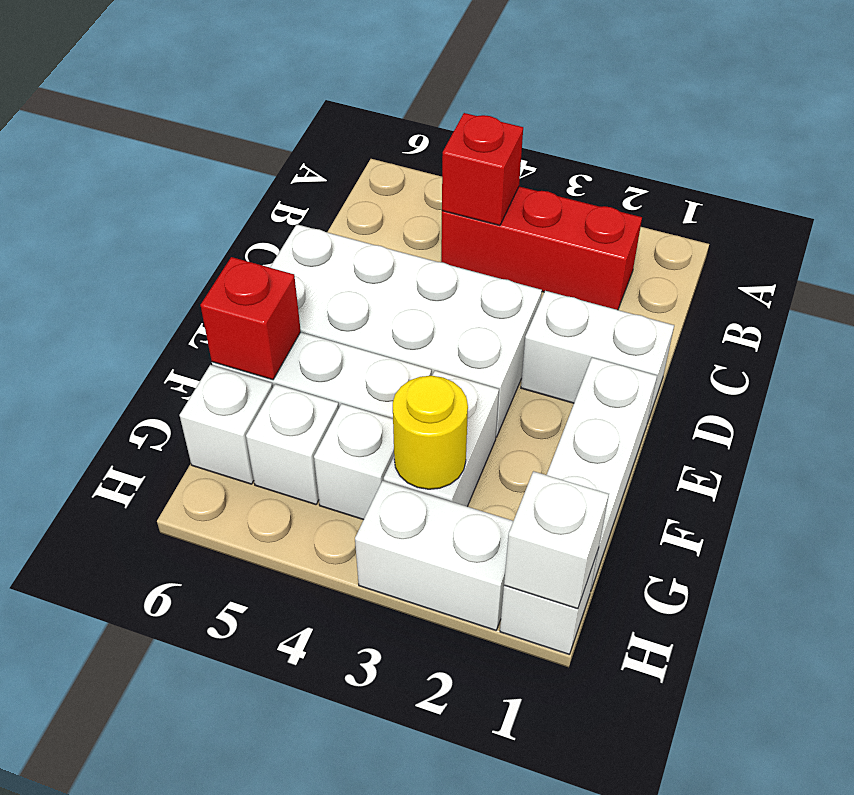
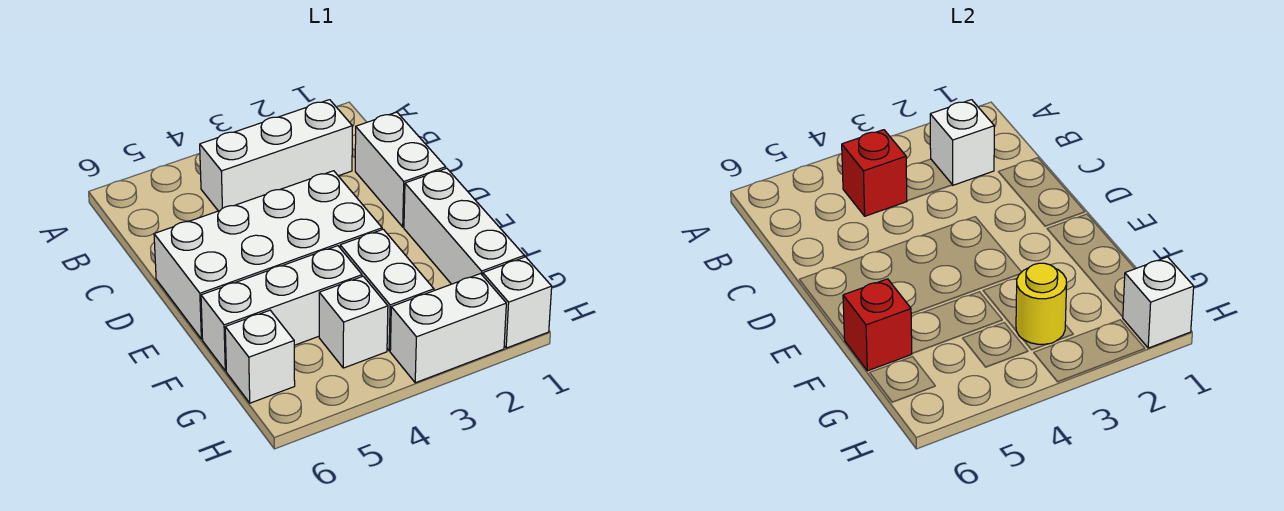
red 1x3 brick [441,187,642,310] -> white 1x3 brick [200,100,352,211]
white 1x2 brick [521,291,674,420] -> white 1x2 brick turned to [355,112,446,227]
white 1x1 brick [246,384,339,505] -> white 1x1 brick moved to [930,100,994,185]

